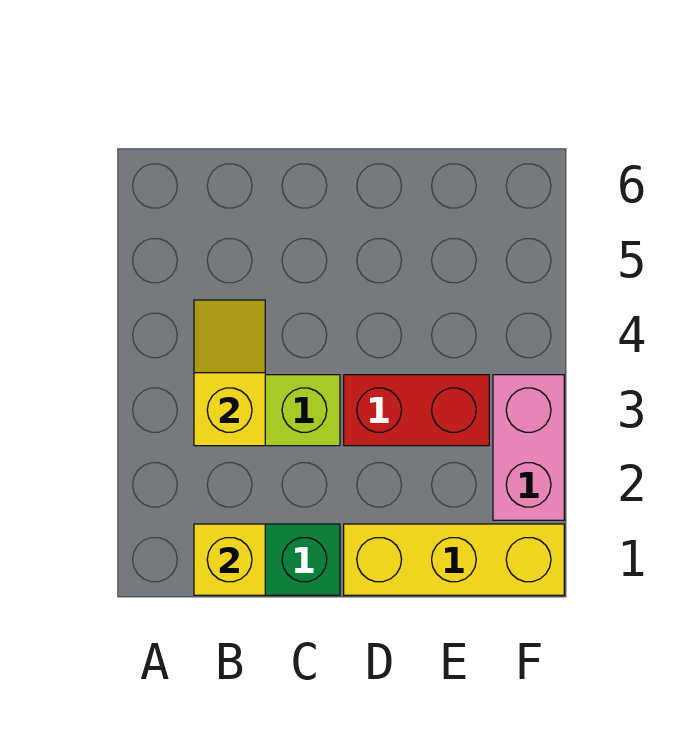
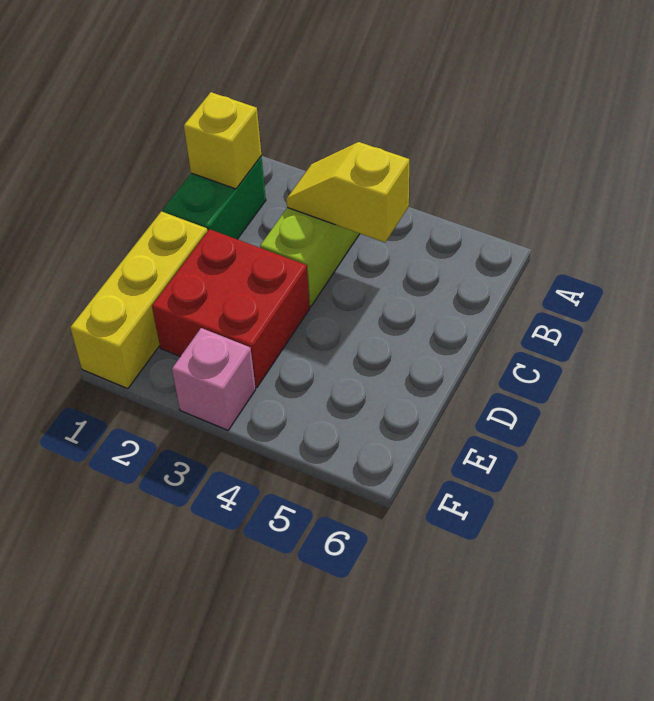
yellow 1x2 slope [194,300,265,446] -> yellow 1x2 slope turned to [286,142,409,242]
red 1x2 brick [344,375,489,446] -> red 2x2 brick [152,229,310,387]
pink 1x2 brick [493,375,564,520] -> pink 1x1 brick [172,328,256,430]

